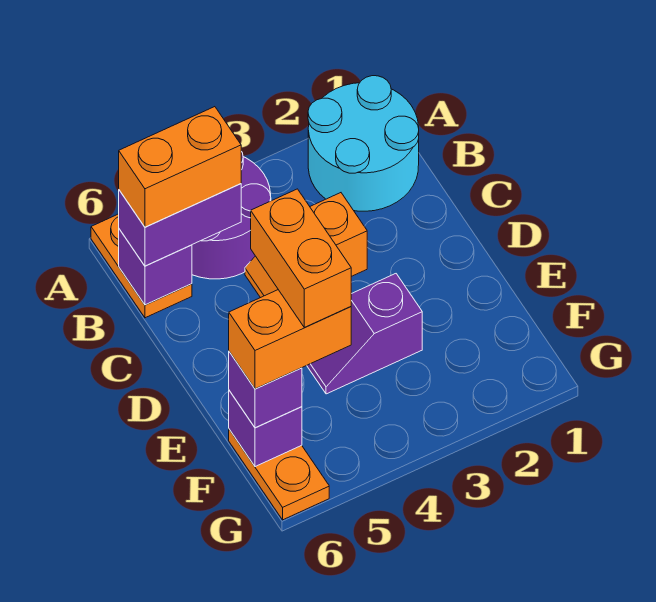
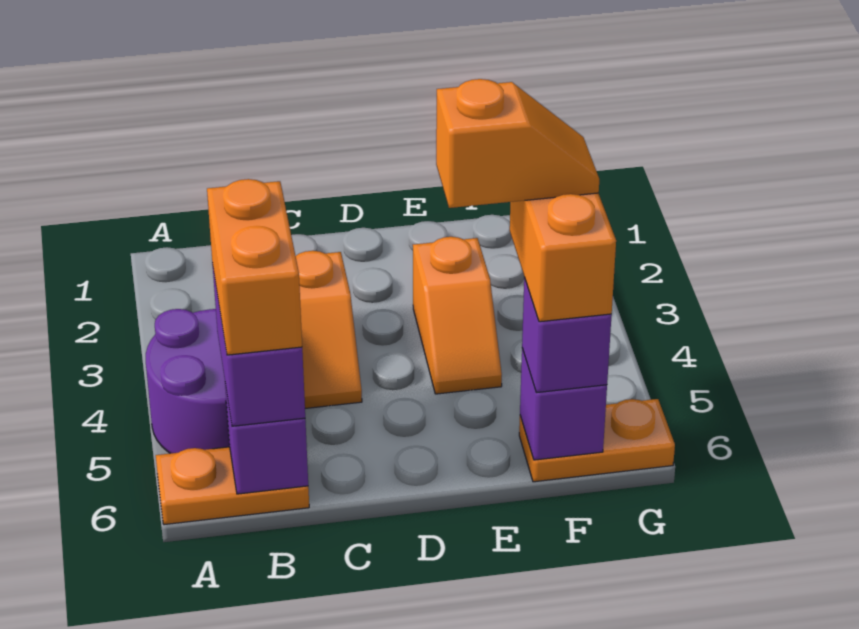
cyan 2x2 round brick [308,76,419,211] -> none
purple 1x2 slope [307,274,422,394] -> orange 1x2 slope [413,237,502,394]
orange 1x2 brick [251,189,351,327] -> orange 1x2 slope [436,79,599,208]

